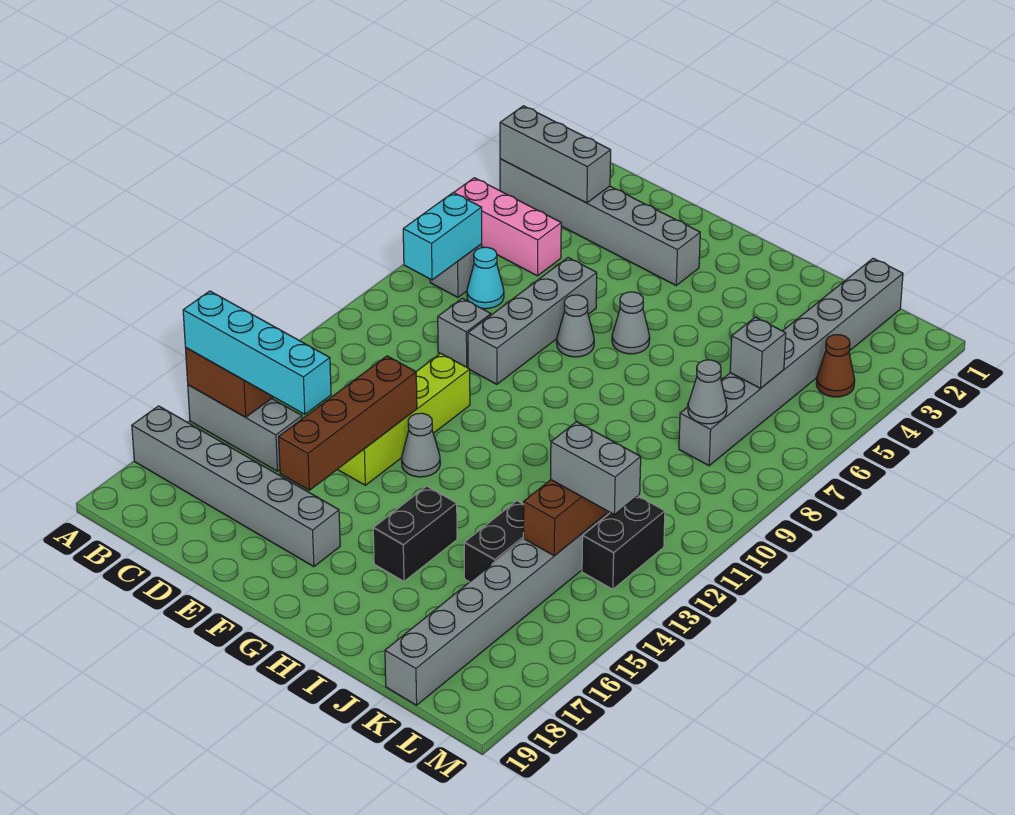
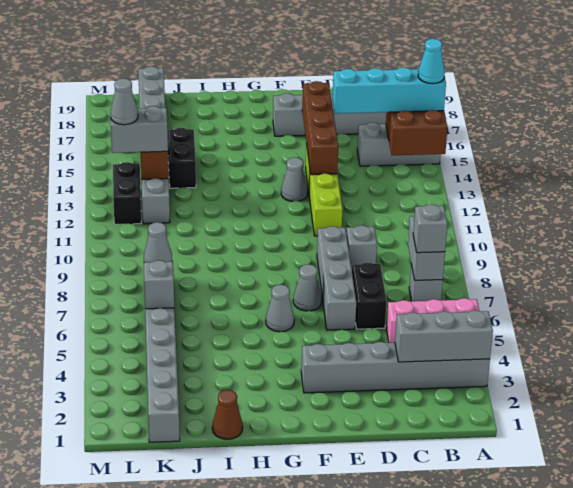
cyan 1x2 brick [403,193,482,280] -> grey 1x2 brick [408,216,445,280]
none -> grey 1x1 brick [413,204,448,253]
cyan 1x1 cone [467,247,504,309] -> cyan 1x1 cone moved to [418,39,445,84]
black 1x2 brick [373,486,457,581] -> black 1x2 brick moved to [352,263,387,329]
brown 1x1 cone [816,335,855,397] -> brown 1x1 cone moved to [212,390,243,439]
none -> grey 1x1 cone [111,79,138,125]

